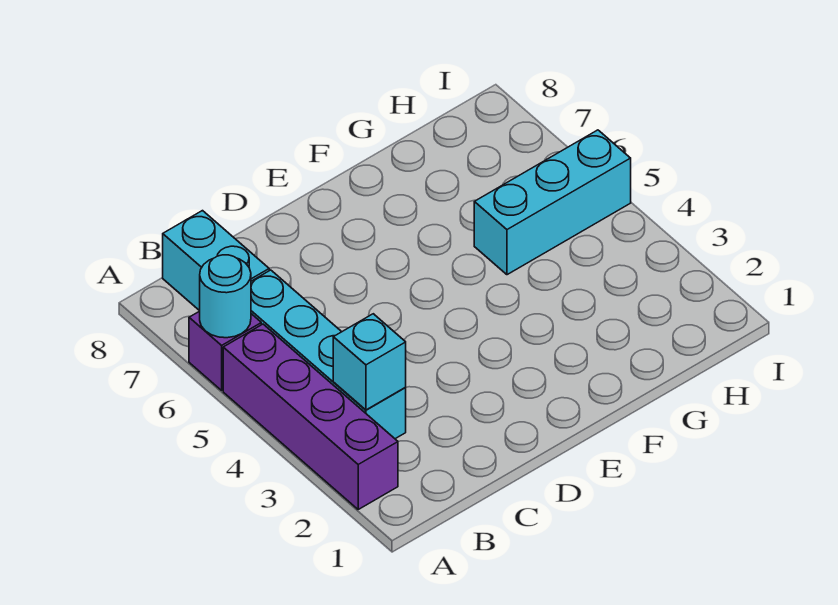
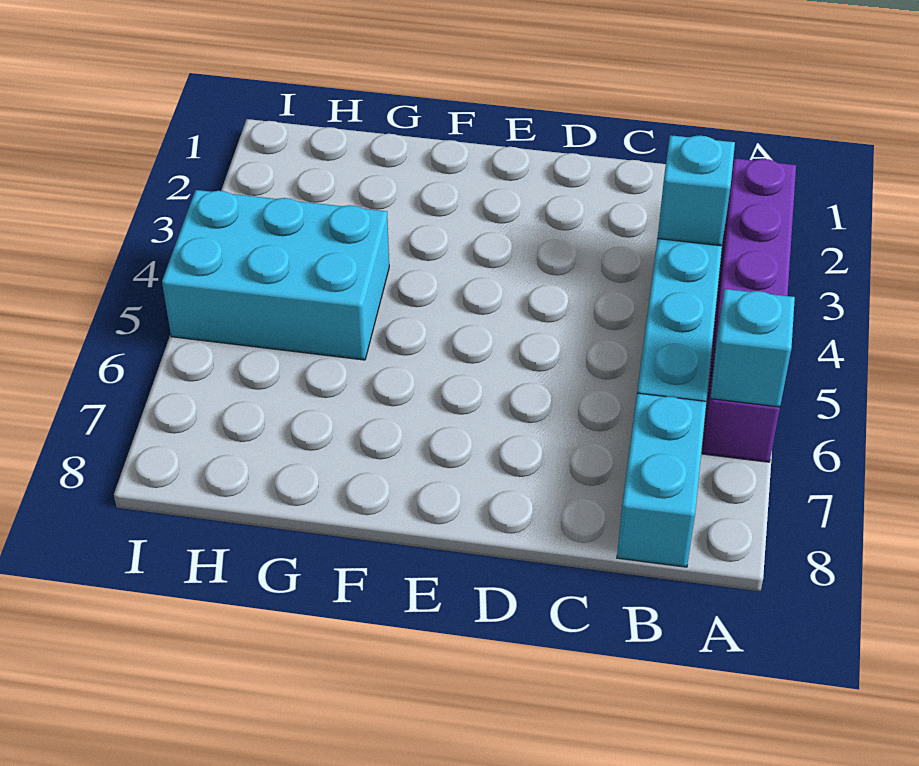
cyan 1x1 round brick [200,255,251,338] -> cyan 1x1 brick [710,289,795,407]
cyan 1x3 brick [474,130,631,275] -> cyan 2x3 brick [162,190,389,360]

